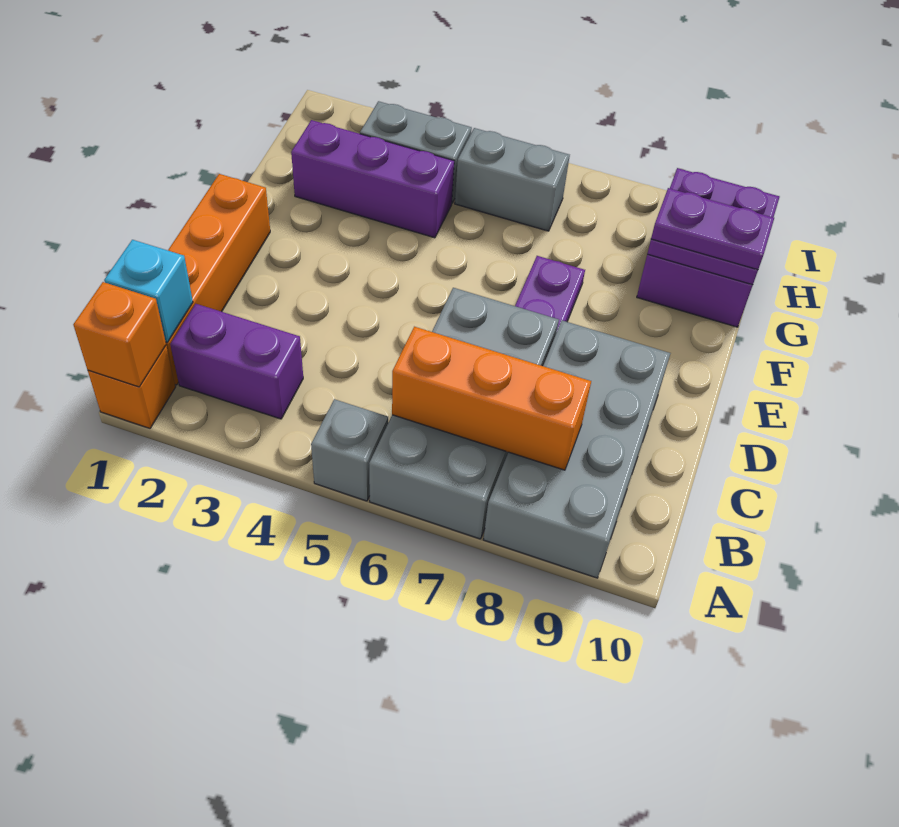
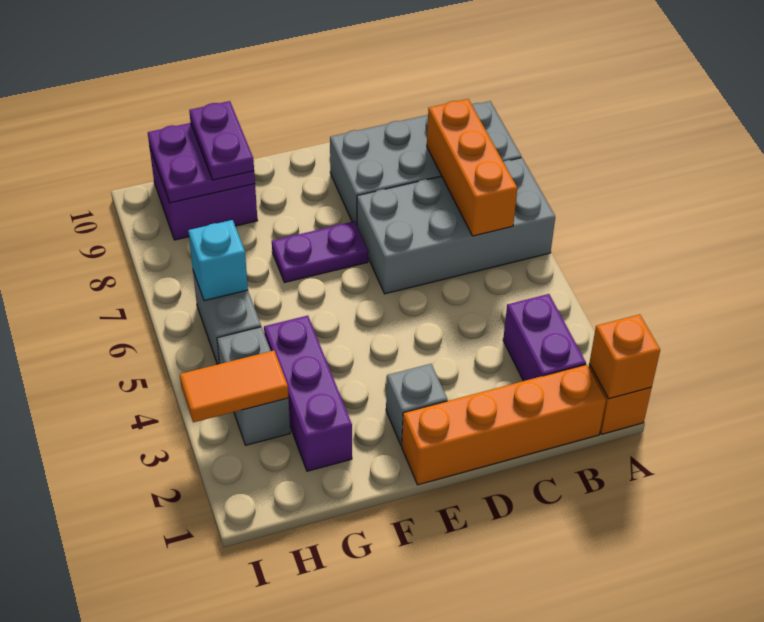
grey 1x1 brick [311,399,388,501] -> grey 1x1 brick moved to [386,364,447,446]
cyan 1x1 brick [104,240,193,342] -> cyan 1x1 brick moved to [188,220,248,301]
none -> orange 1x2 tile [180,351,289,422]

